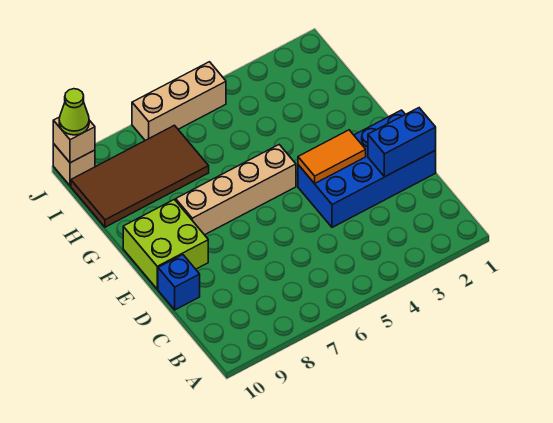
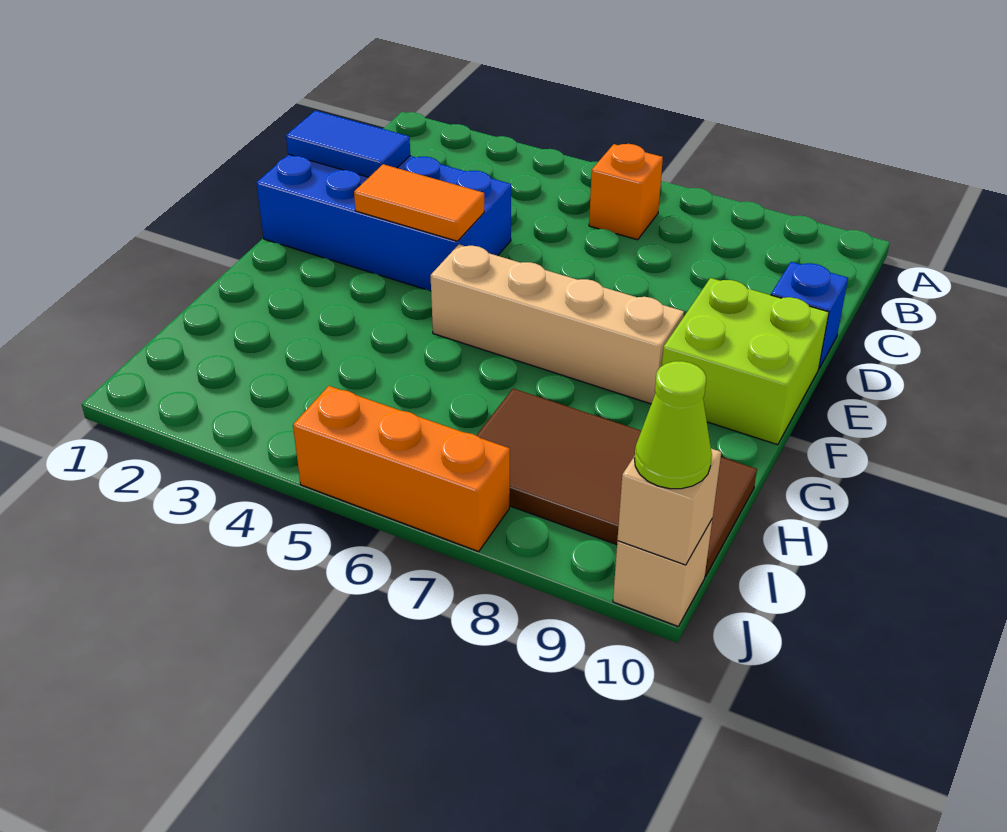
none -> orange 1x1 brick [589,144,663,240]
blue 1x2 brick [368,108,436,177] -> blue 1x2 tile [286,111,410,177]
tan 1x3 brick [132,62,226,140] -> orange 1x3 brick [293,386,510,551]

